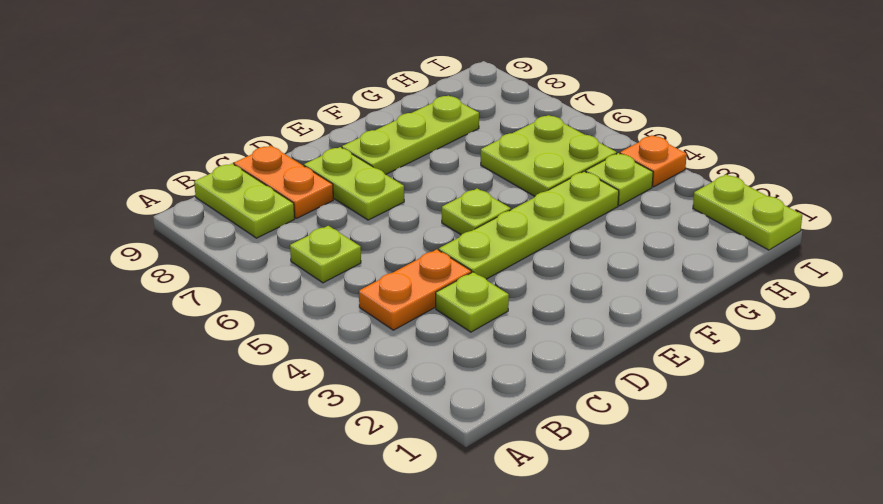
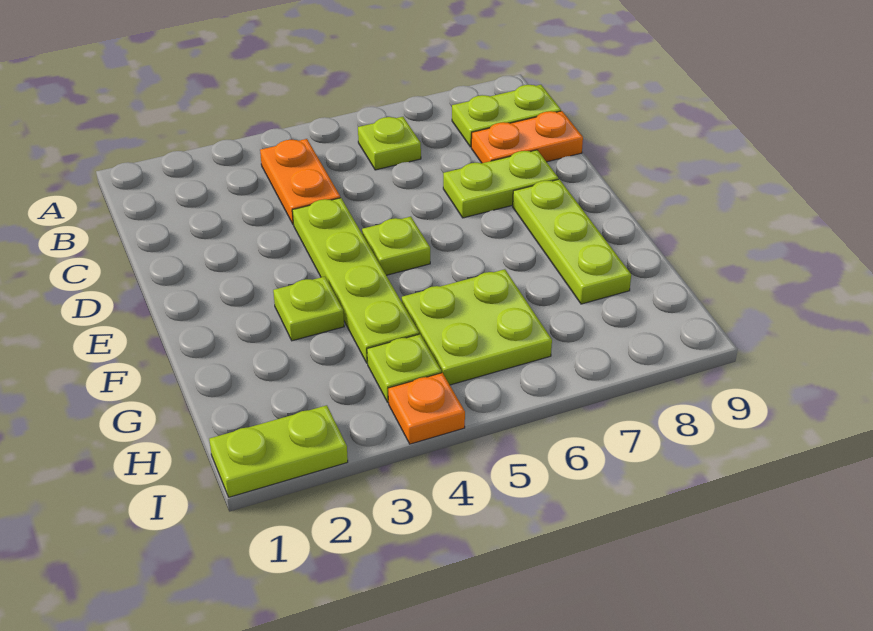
lime 1x1 plate [436,272,509,332] -> lime 1x1 plate moved to [273,277,344,341]

